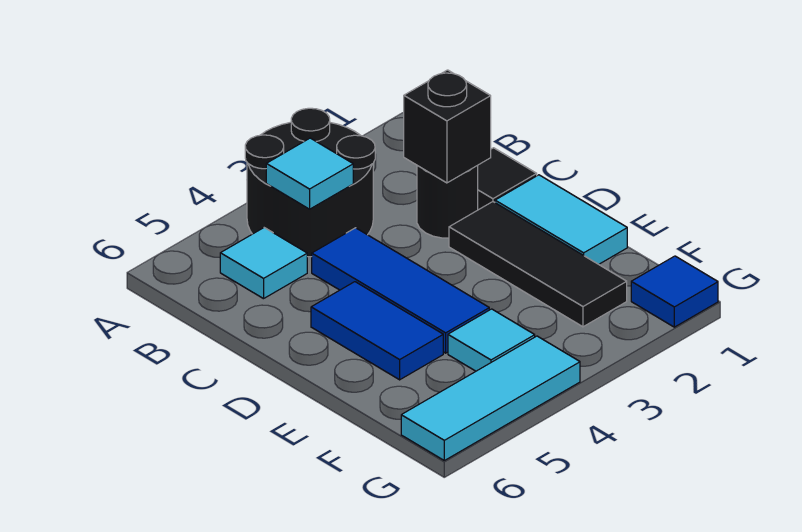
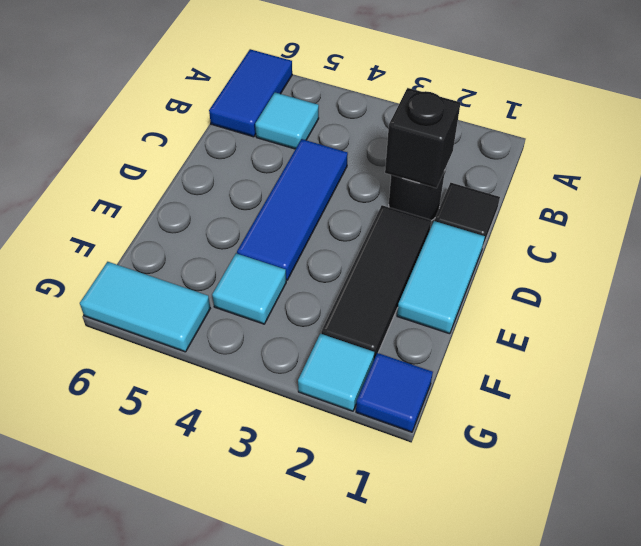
black 2x2 round brick [245,108,375,257] -> none
cyan 1x1 tile [266,138,353,209] -> cyan 1x1 tile moved to [298,334,374,411]
blue 1x2 tile [311,282,443,380] -> blue 1x2 tile moved to [209,49,292,137]
cyan 1x3 tile [401,336,580,460] -> cyan 1x2 tile [80,262,210,352]

